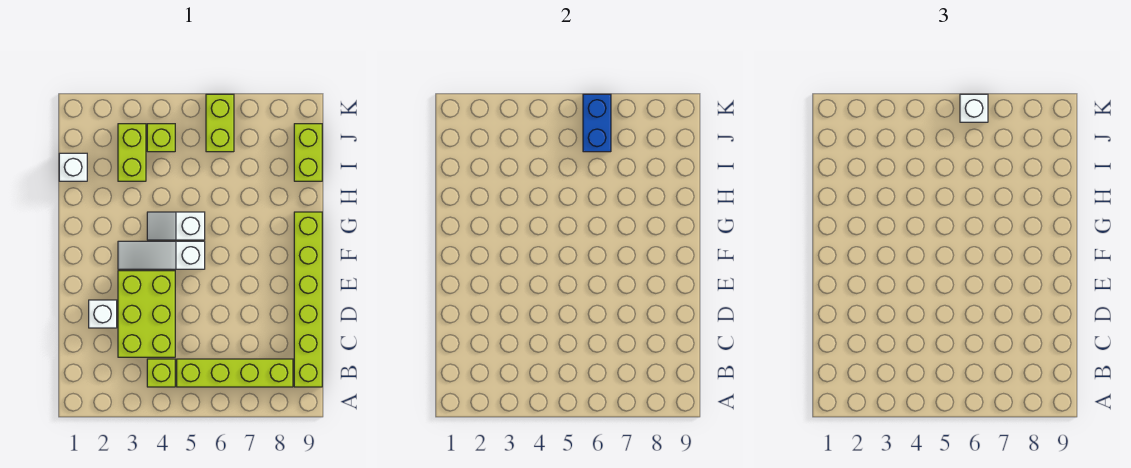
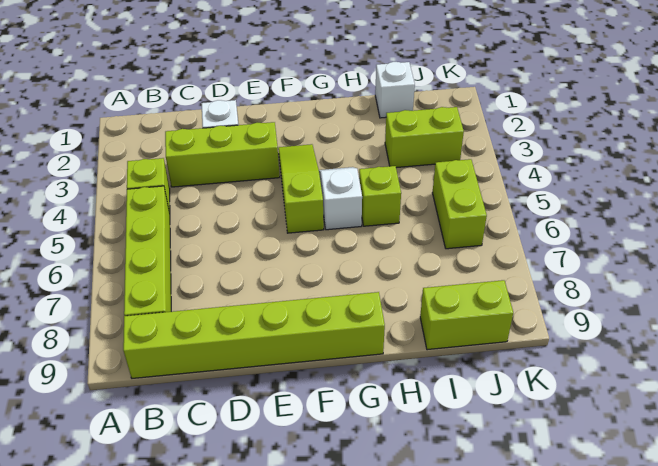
lime 2x3 brick [118,271,175,357] -> lime 1x3 brick [165,122,280,187]
white 1x3 slope [118,241,205,269] -> lime 1x3 slope [278,144,324,233]
lime 1x1 brick [147,124,175,152] -> lime 1x1 brick moved to [359,166,401,226]
lime 1x2 brick [206,94,234,152] -> lime 1x2 brick turned to [432,159,487,249]
blue 1x2 brick [583,94,611,152] -> none
white 1x1 brick [960,94,988,122] -> none

